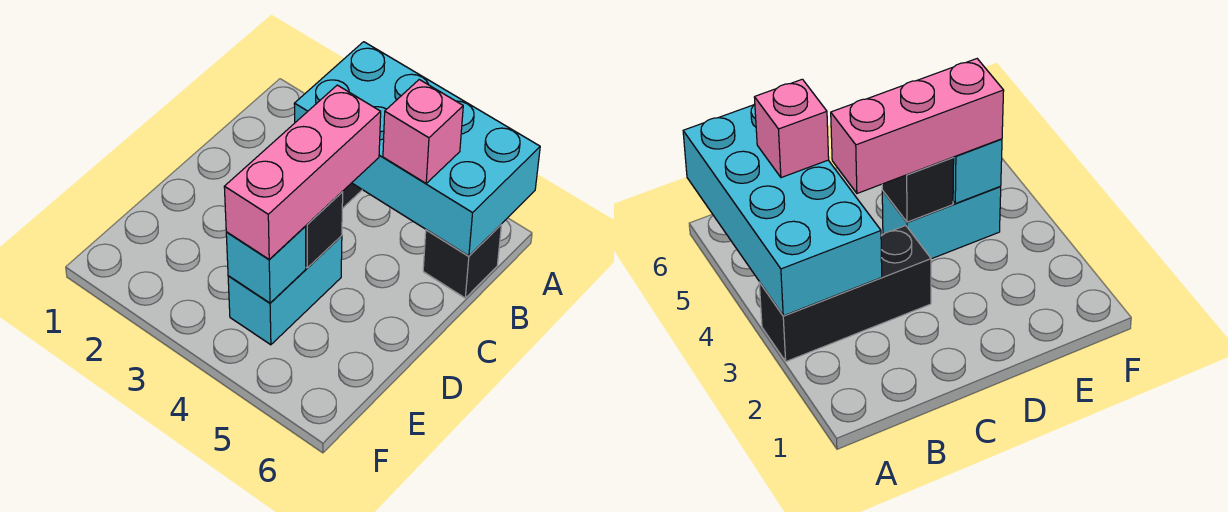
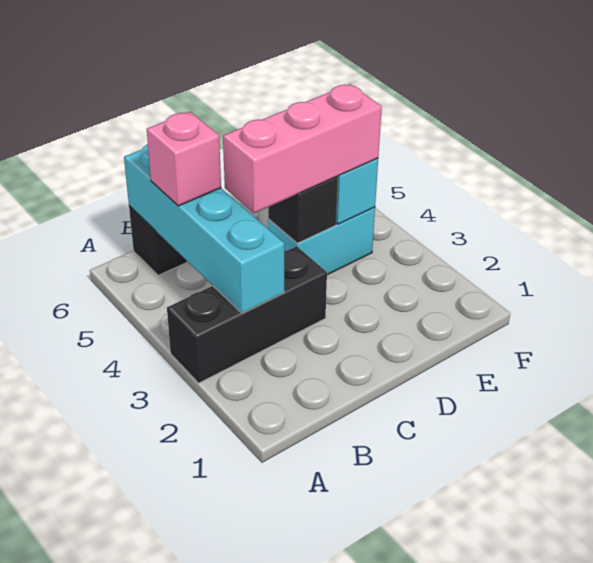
cyan 2x4 brick [294,42,540,256] -> cyan 1x4 brick [124,144,285,313]

